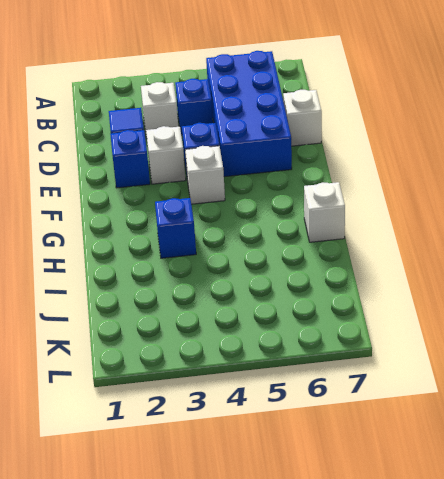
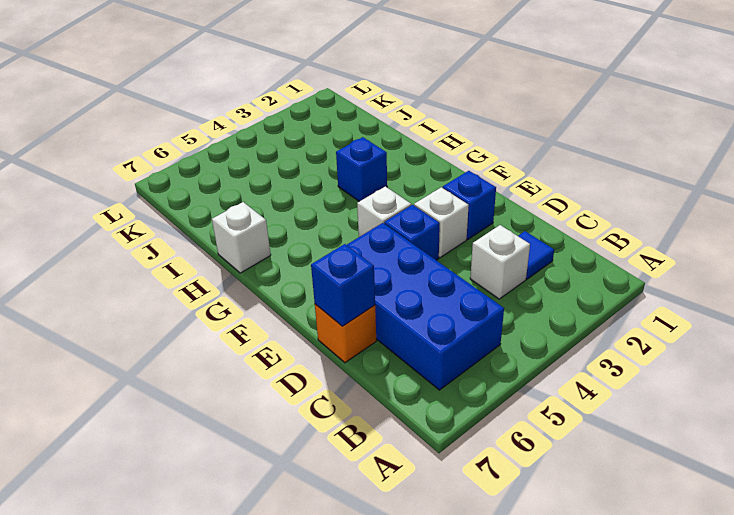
blue 1x1 brick [175,79,213,135] -> blue 1x1 brick moved to [311,244,375,326]
white 1x1 brick [283,90,322,146] -> orange 1x1 brick [315,304,376,363]

